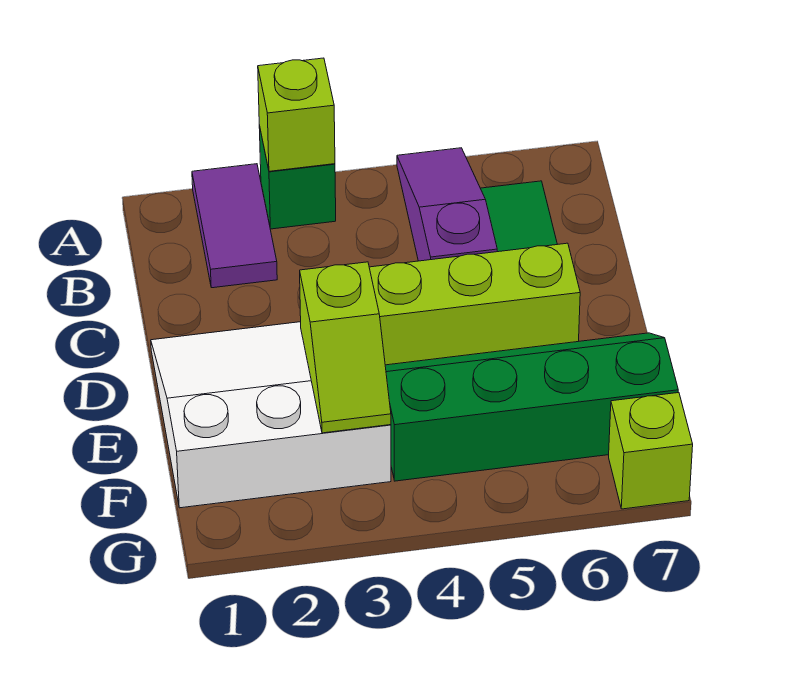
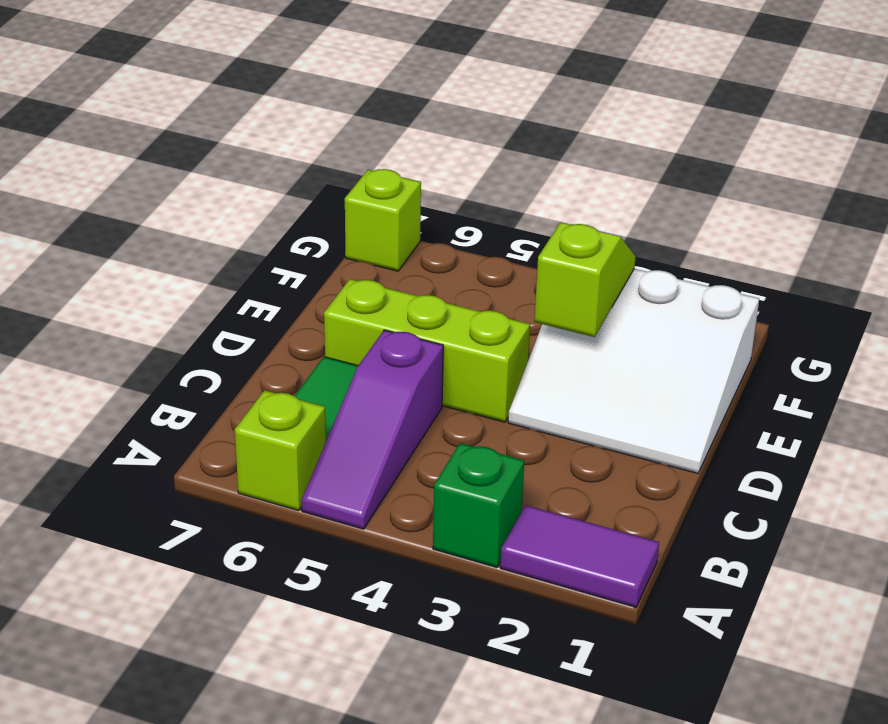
purple 1x2 tile [192,164,277,288] -> purple 1x2 tile turned to [500,505,659,607]
lime 1x1 brick [258,58,335,171] -> lime 1x1 brick moved to [235,390,326,511]
green 2x4 slope [385,333,678,481] -> none

